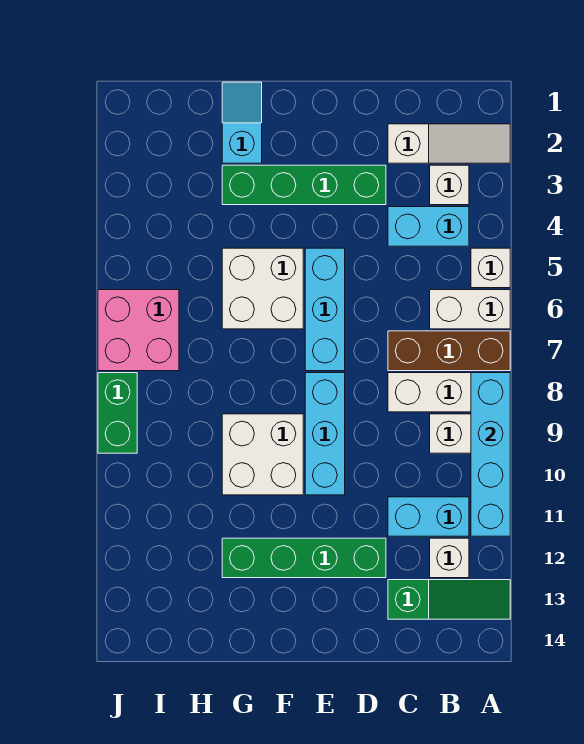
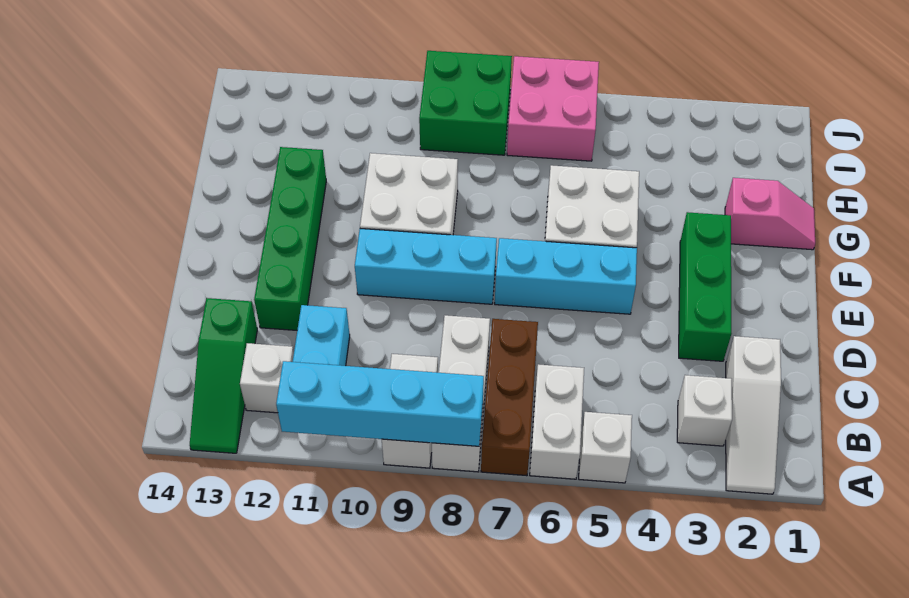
cyan 1x2 brick [388,207,469,246] -> none
green 1x4 brick [222,165,386,205] -> green 1x3 brick [679,212,732,361]
cyan 1x2 slope [222,82,262,163] -> pink 1x2 slope [725,178,815,250]
green 1x2 brick [98,373,137,453] -> green 2x2 brick [419,51,512,155]

